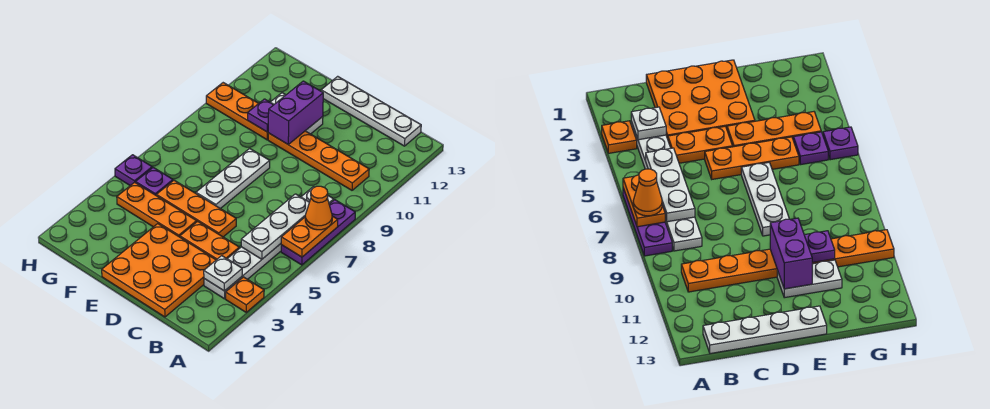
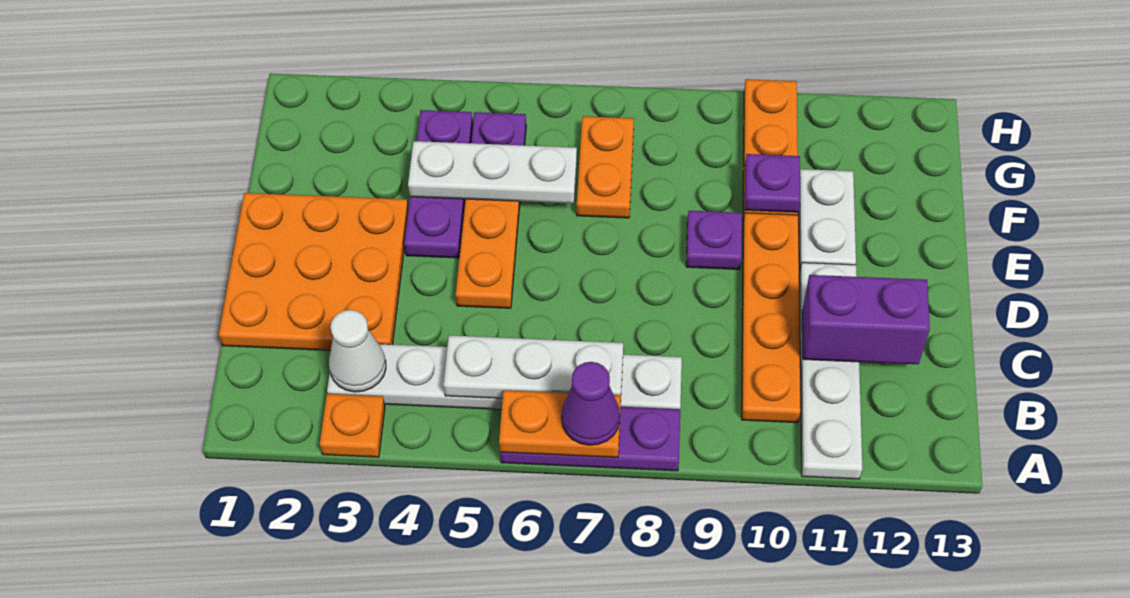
orange 1x1 cone [305,186,332,230] -> purple 1x1 cone [562,362,620,445]
white 1x1 plate [204,256,242,291] -> white 1x1 cone [329,310,386,392]
white 1x4 plate [321,76,421,146] -> white 1x4 plate moved to [799,263,862,479]
orange 1x2 plate [180,221,239,260] -> orange 1x2 plate moved to [577,116,634,218]
orange 1x3 plate [117,182,197,237] -> purple 1x3 plate [404,110,473,258]
white 1x3 plate [196,148,270,209] -> white 1x3 plate moved to [408,141,577,203]
purple 1x2 brick [268,81,323,145] -> purple 1x2 brick moved to [802,275,930,364]
purple 1x1 plate [115,155,152,186] -> purple 1x1 plate moved to [686,211,742,269]

